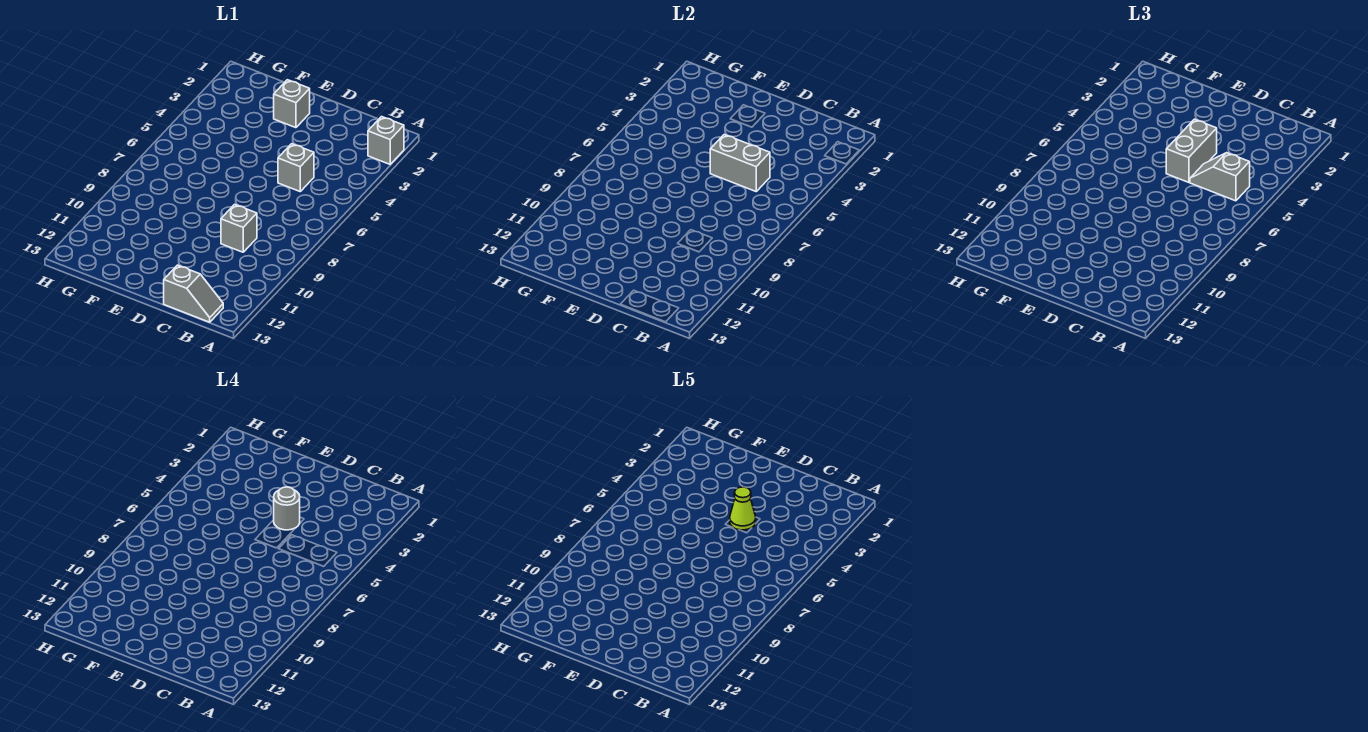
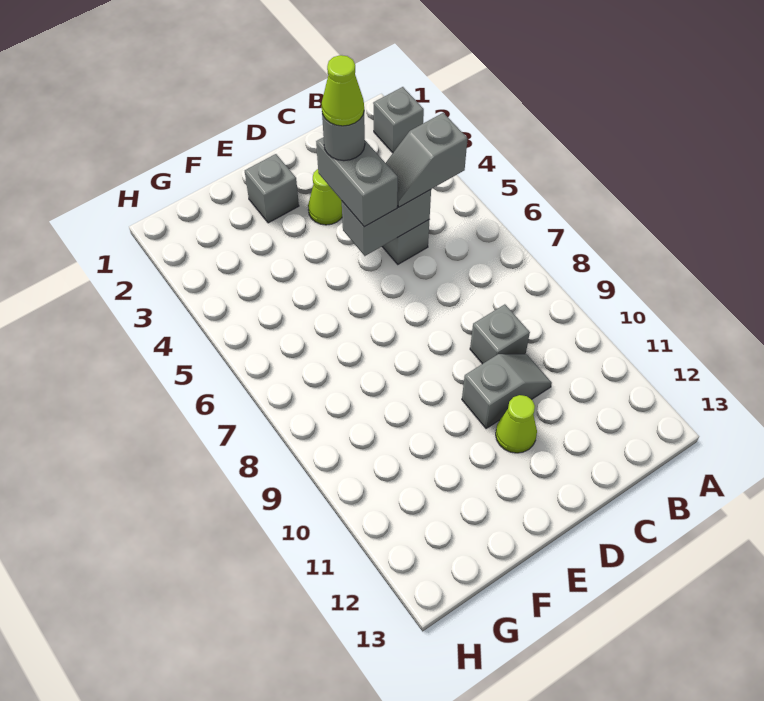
grey 1x2 slope [164,265,223,322] -> grey 1x2 slope moved to [462,354,552,429]
none -> lime 1x1 cone [308,169,342,225]
none -> lime 1x1 cone [496,395,537,453]

